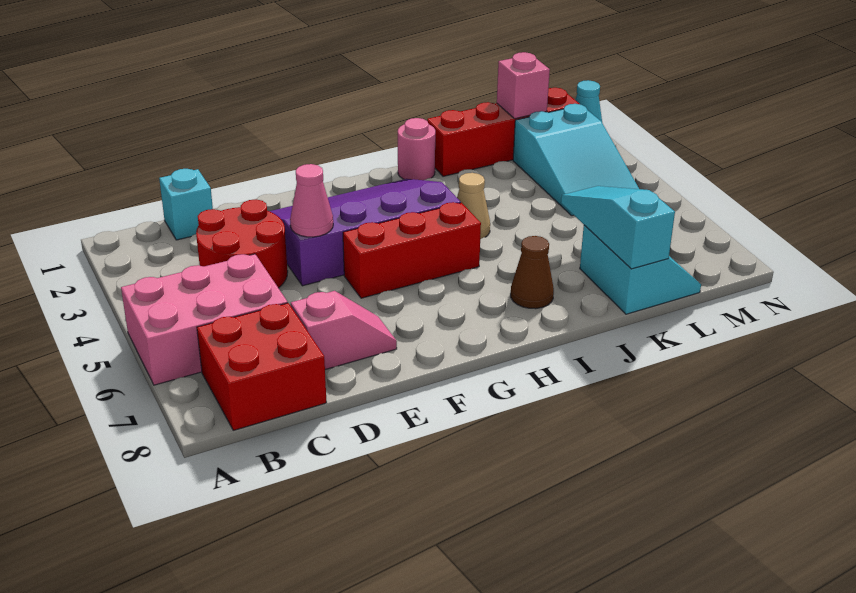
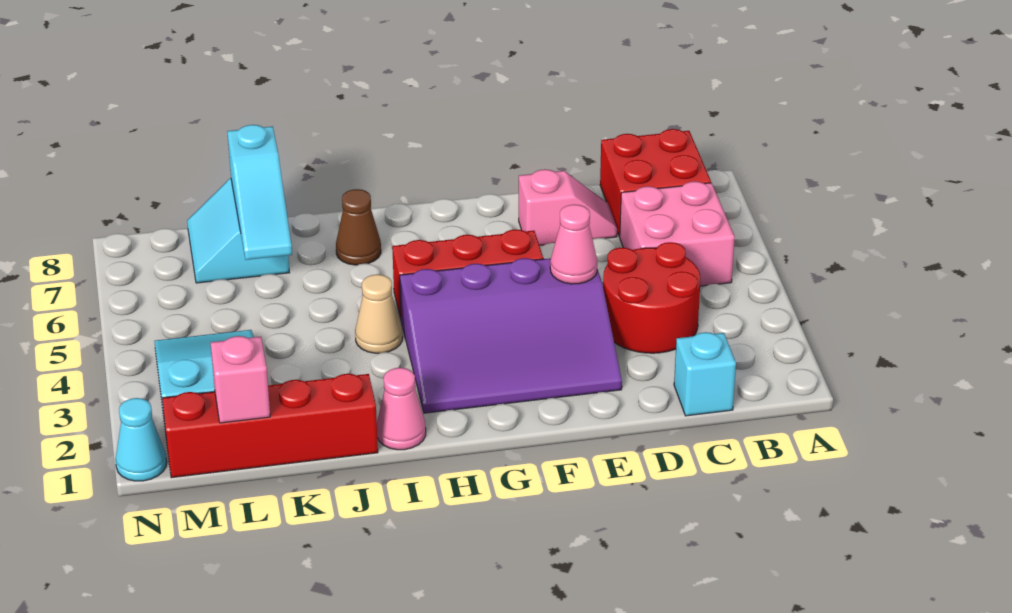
pink 2x3 brick [121,254,288,385] -> pink 2x2 brick [619,181,735,286]
pink 1x2 slope [291,291,397,370] -> pink 1x2 slope turned to [519,169,617,245]
pink 1x1 round brick [398,118,435,180] -> pink 1x1 cone [377,368,426,450]

